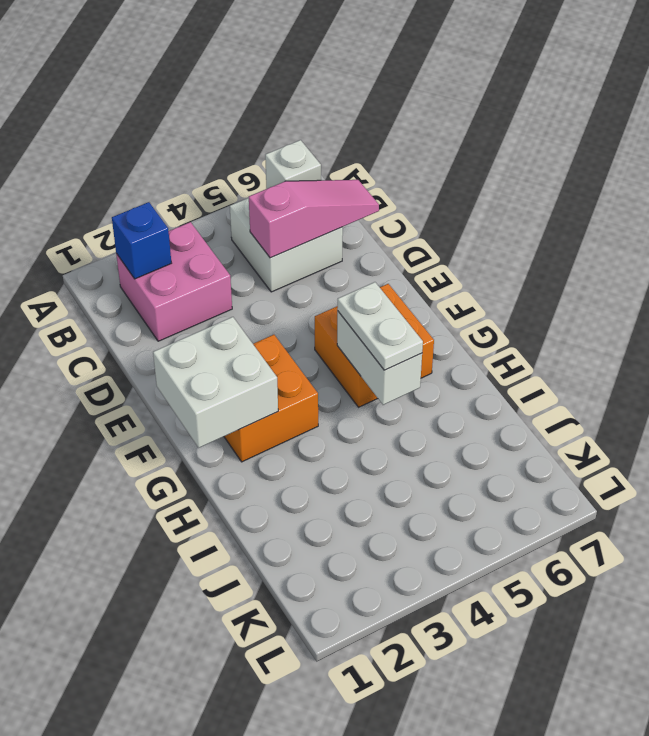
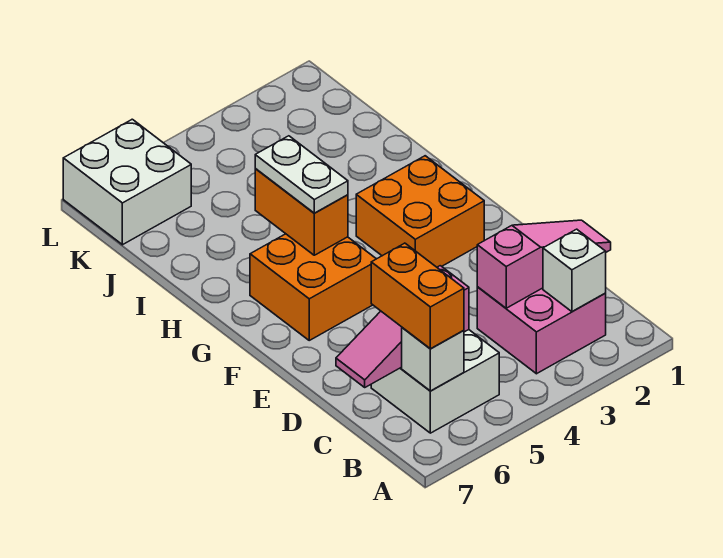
blue 1x1 brick [112,202,171,279] -> white 1x1 brick [543,229,606,312]
none -> orange 1x2 brick [371,243,464,349]
none -> pink 1x3 slope [477,220,611,308]
white 2x2 brick [153,317,278,448] -> white 2x2 brick moved to [63,119,191,245]
white 1x2 brick [337,311,422,405] -> orange 1x2 brick [255,169,348,255]

